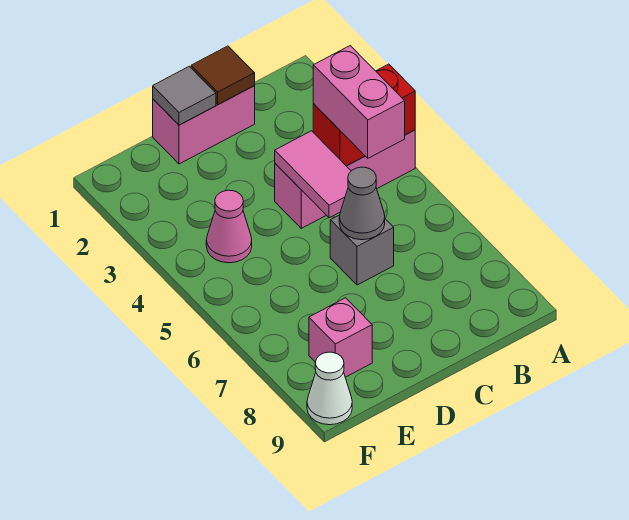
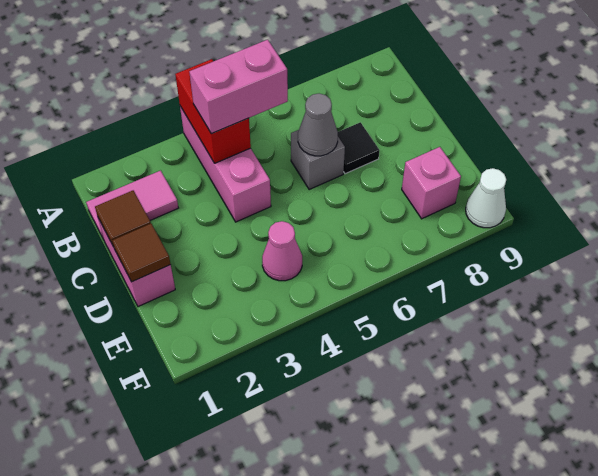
pink 1x2 tile [275,131,351,218] -> pink 1x2 tile moved to [86,171,178,239]
none -> black 1x1 tile [338,122,379,174]
grey 1x1 tile [153,66,216,125] -> brown 1x1 tile [112,224,171,282]

